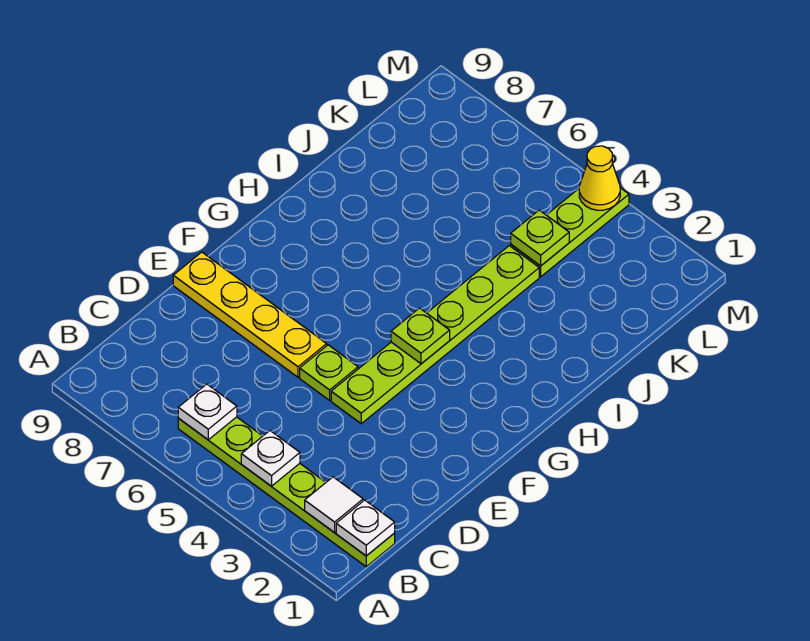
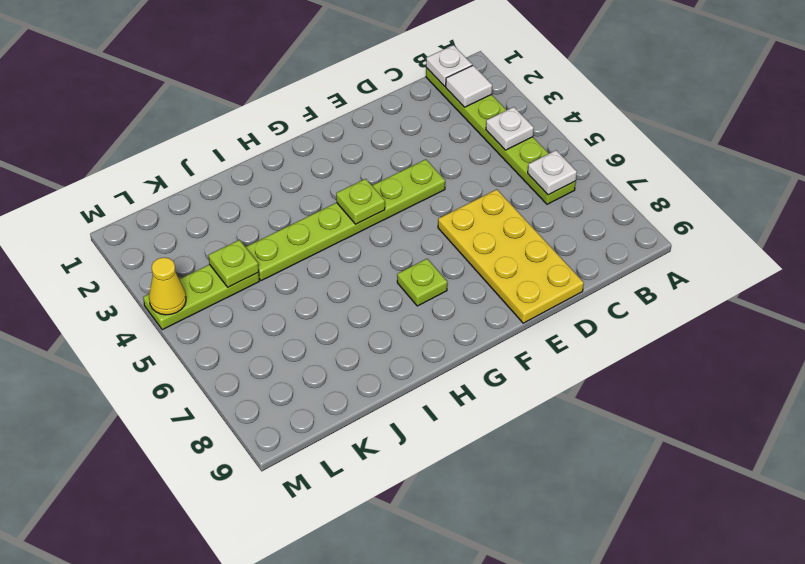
lime 1x1 plate [300,345,358,400] -> lime 1x1 plate moved to [397,259,447,306]
yellow 1x4 plate [173,252,327,377] -> yellow 2x4 plate [438,189,584,323]

